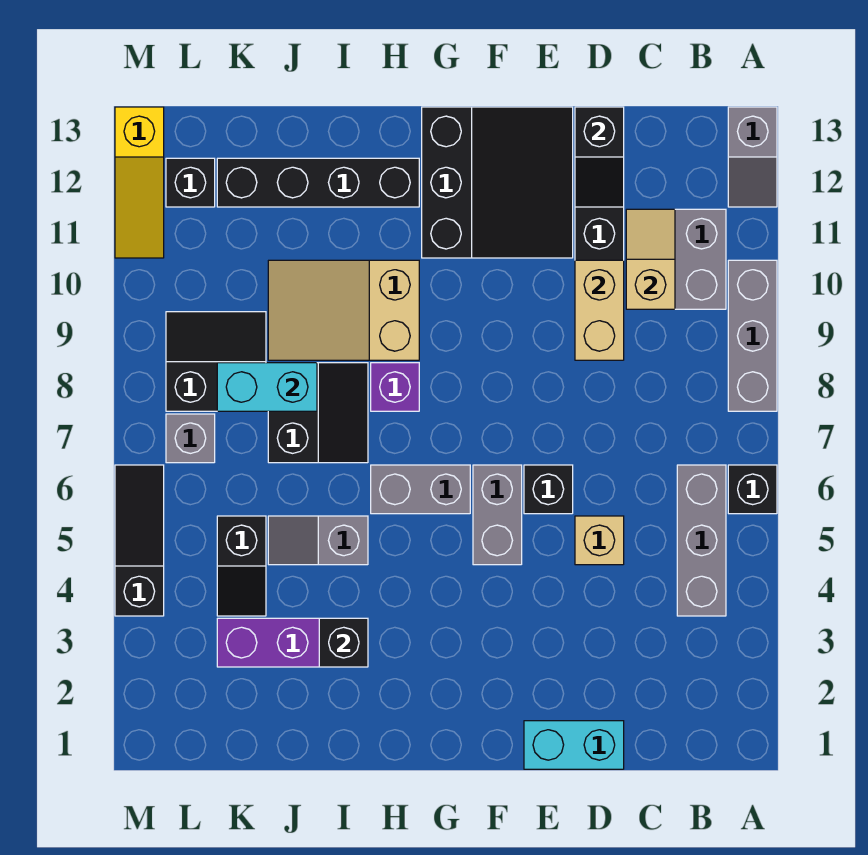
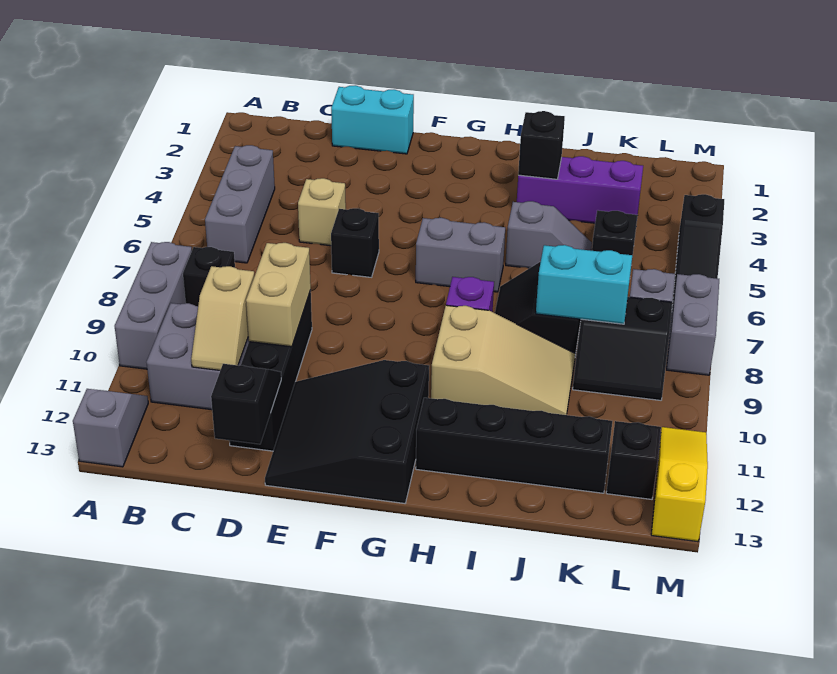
black 1x1 brick [728,465,777,514] -> black 1x1 brick moved to [183,247,235,306]
grey 1x2 brick [473,465,522,565] -> grey 1x2 brick moved to [667,274,719,375]

